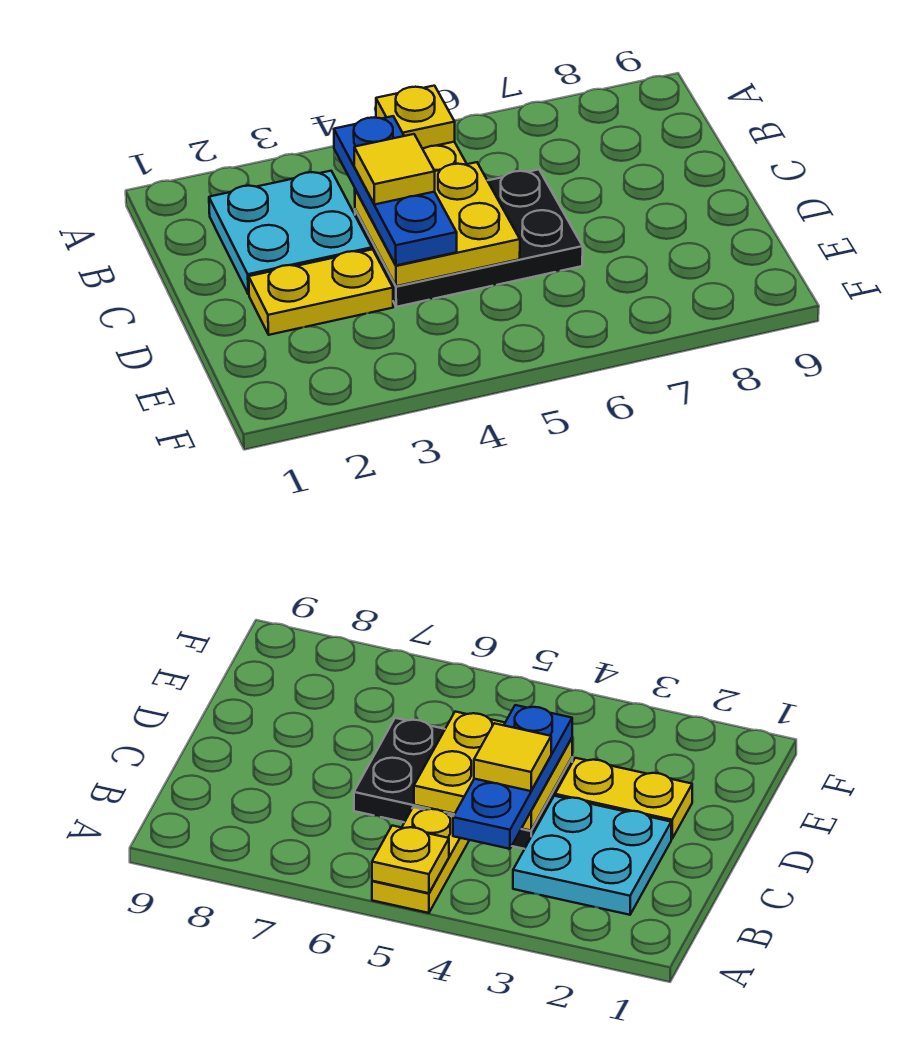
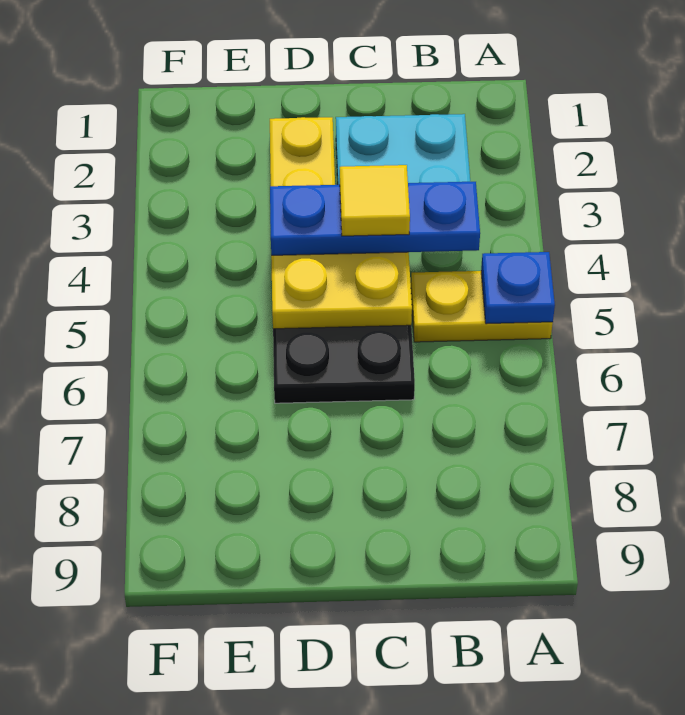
yellow 1x1 plate [376,86,455,148] -> blue 1x1 plate [481,252,555,324]

